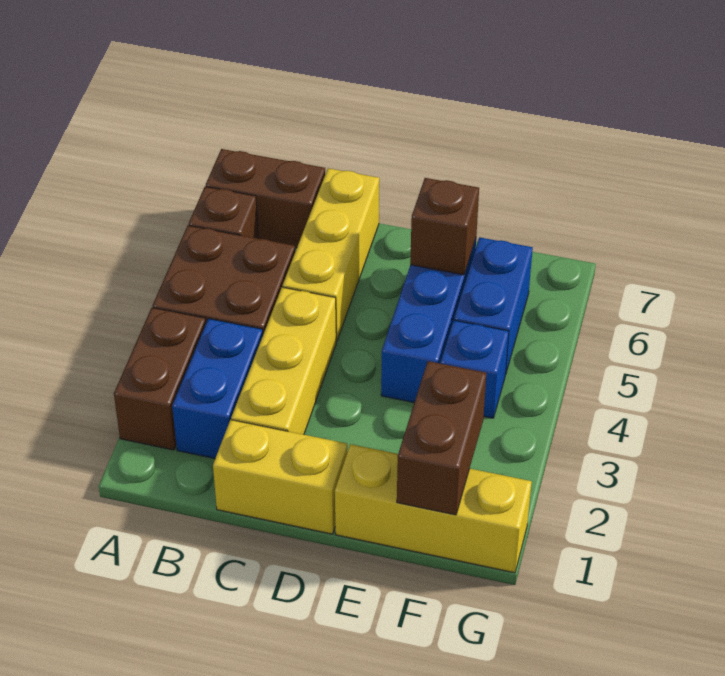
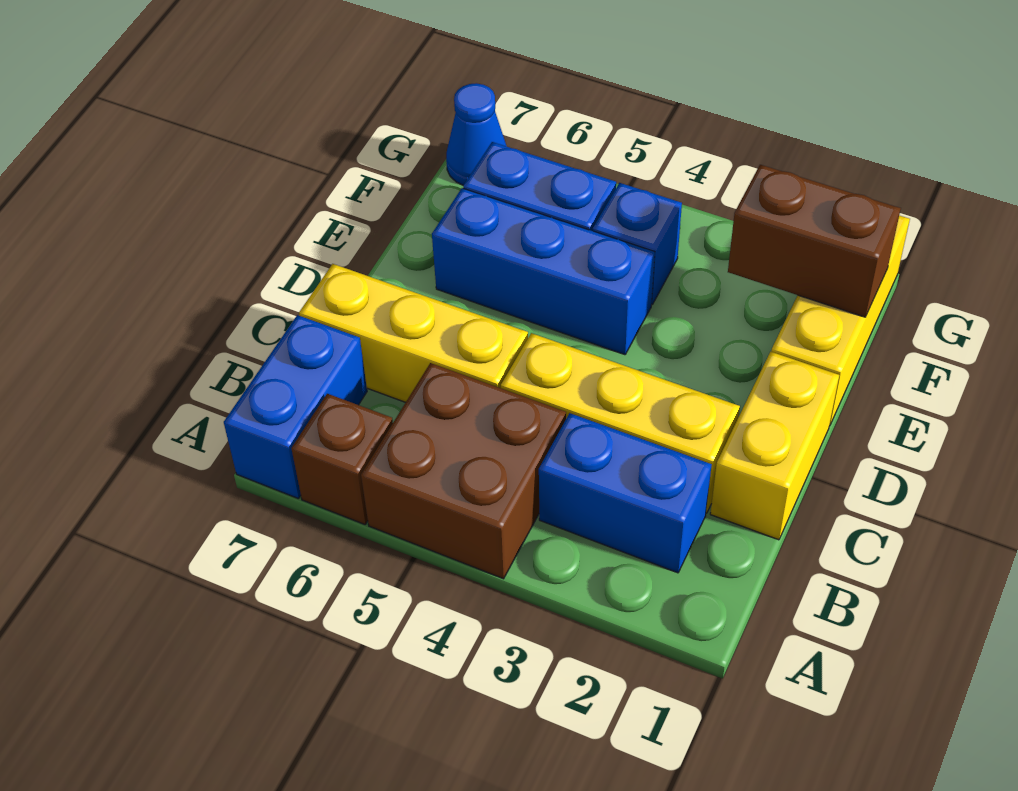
brown 1x2 brick [114,308,206,450] -> none
brown 1x2 brick [206,149,325,248] -> blue 1x2 brick [224,315,367,499]
brown 1x1 brick [410,178,479,275] -> none
none -> blue 1x1 cone [446,83,506,185]

